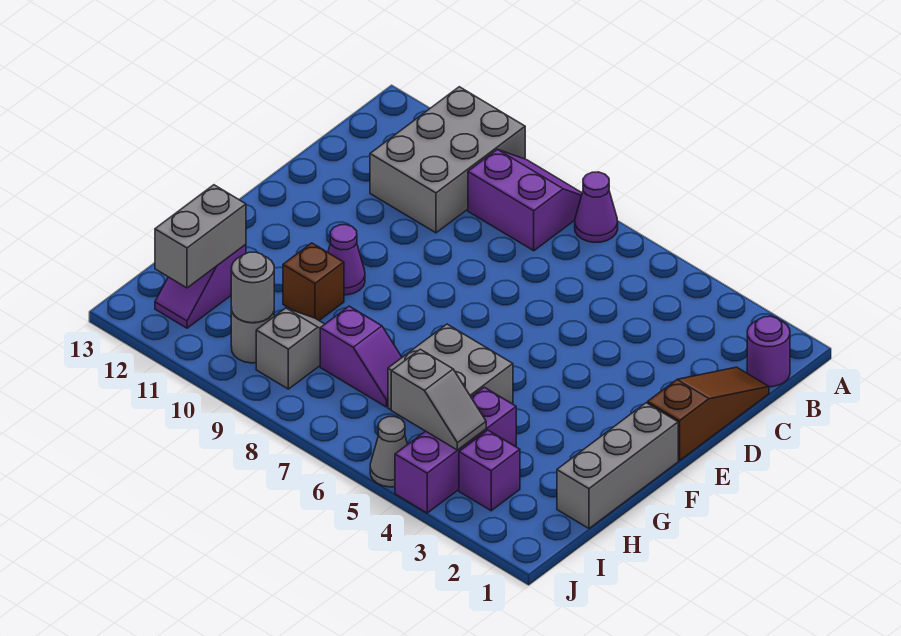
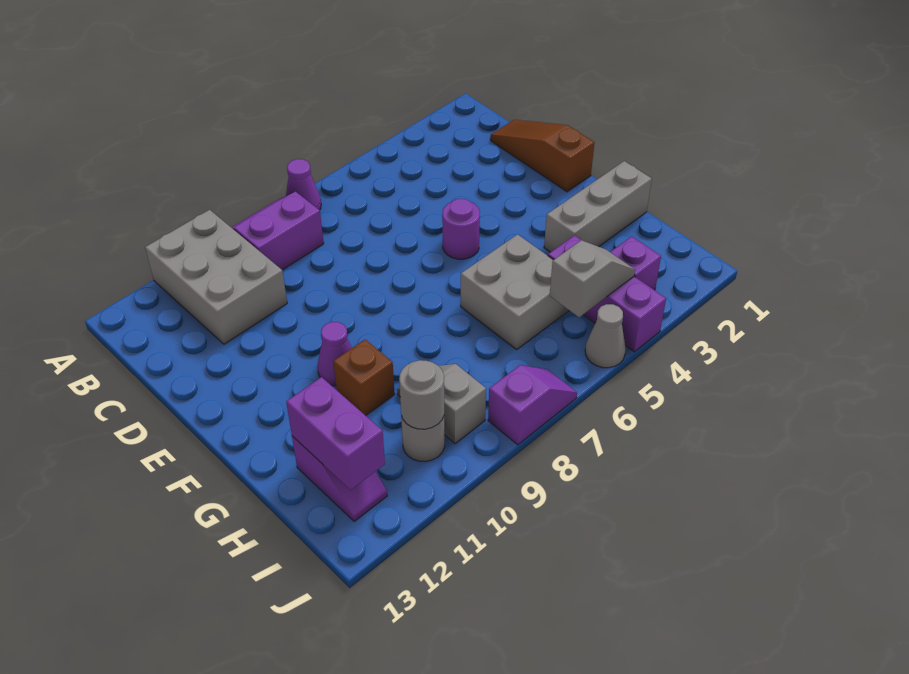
purple 1x1 round brick [747,316,790,387] -> purple 1x1 round brick moved to [442,199,480,259]
grey 1x3 brick [557,403,678,528] -> grey 1x3 brick turned to [544,161,652,252]
purple 1x2 slope [320,306,402,407] -> purple 1x2 slope moved to [488,365,577,445]
grey 1x2 brick [155,185,246,288] -> purple 1x2 brick [286,377,385,490]

